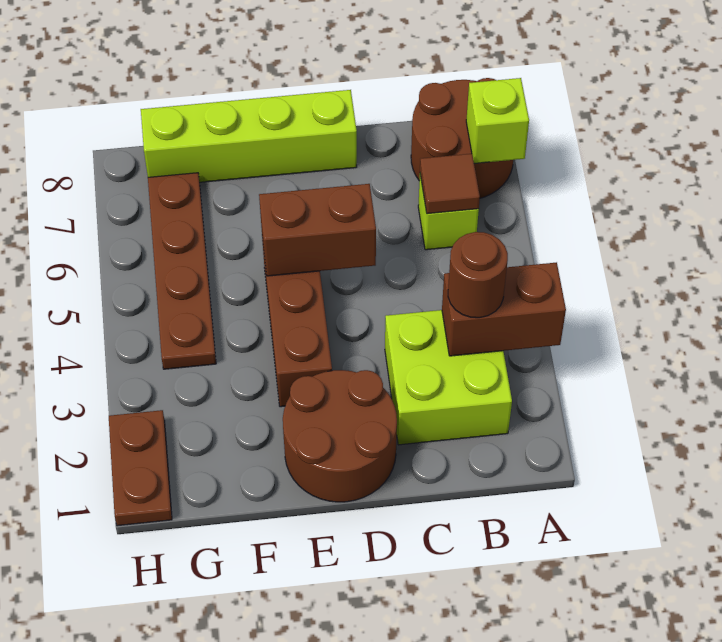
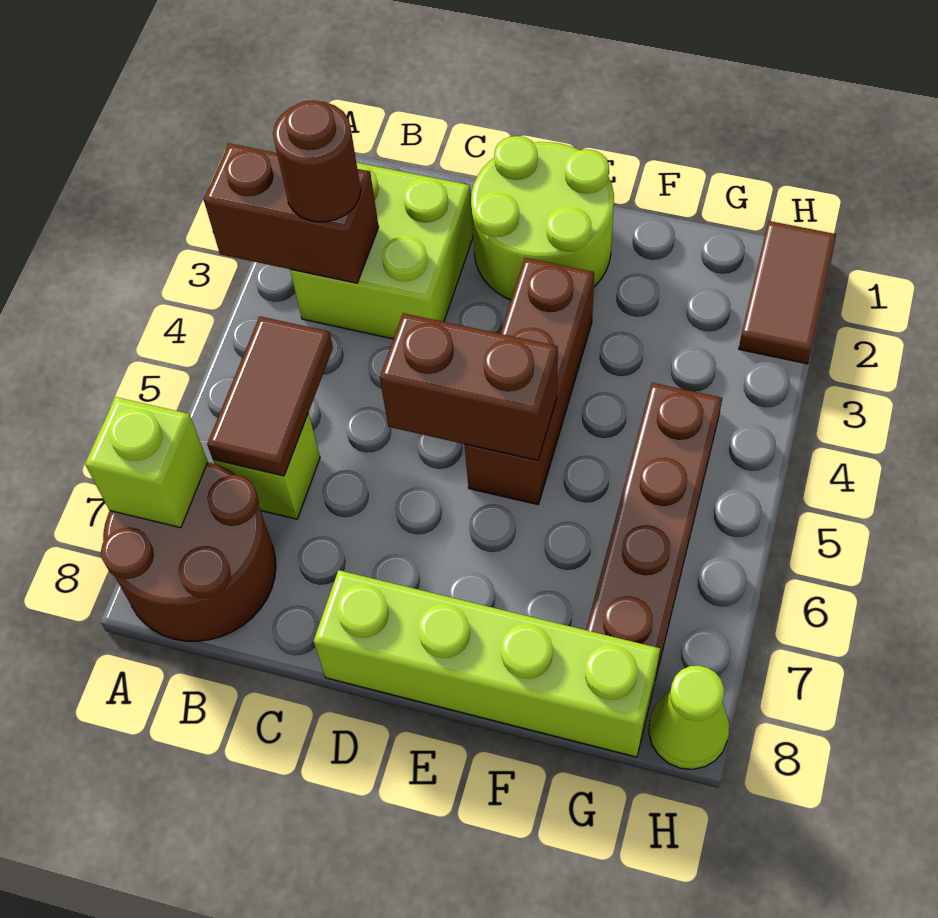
brown 1x1 tile [420,154,480,214] -> brown 1x2 tile [207,316,333,476]
brown 2x2 round brick [283,370,397,502] -> lime 2x2 round brick [471,136,614,300]
brown 1x2 plate [109,410,172,526] -> brown 1x2 tile [739,221,836,364]
none -> lime 1x1 cone [649,665,729,769]

